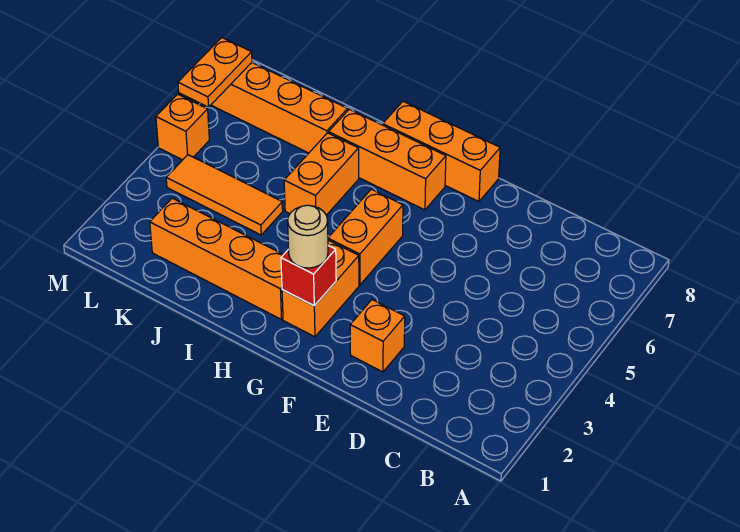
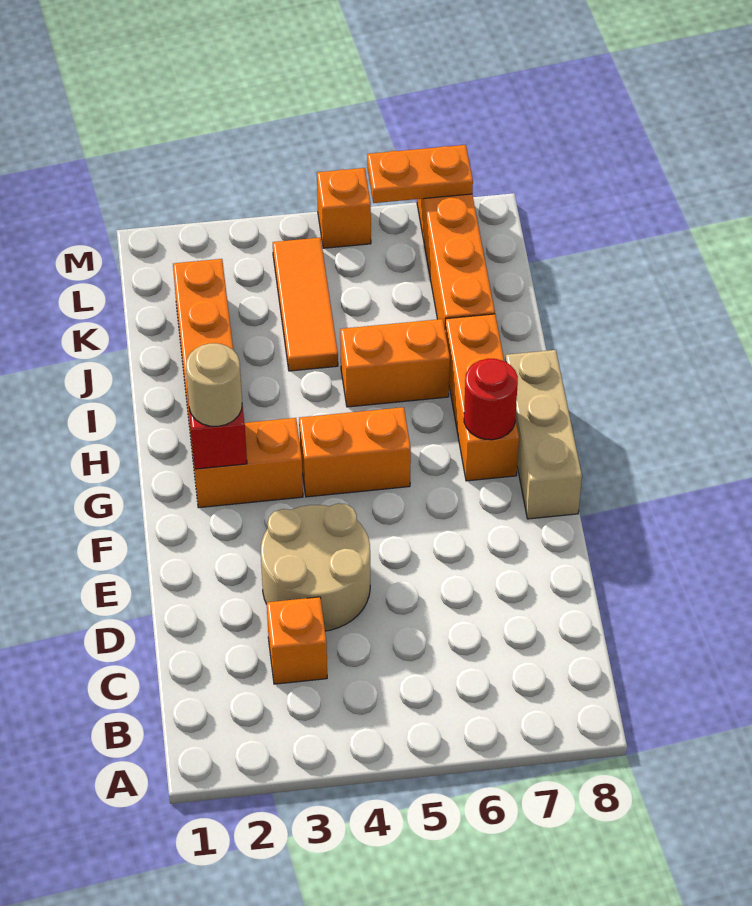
none -> tan 2x2 round brick [261,503,370,631]
orange 1x1 brick [350,300,405,372] -> orange 1x1 brick moved to [267,597,327,684]
orange 1x3 brick [383,101,500,202] -> tan 1x3 brick [505,350,582,519]
none -> red 1x1 round brick [464,359,518,440]

